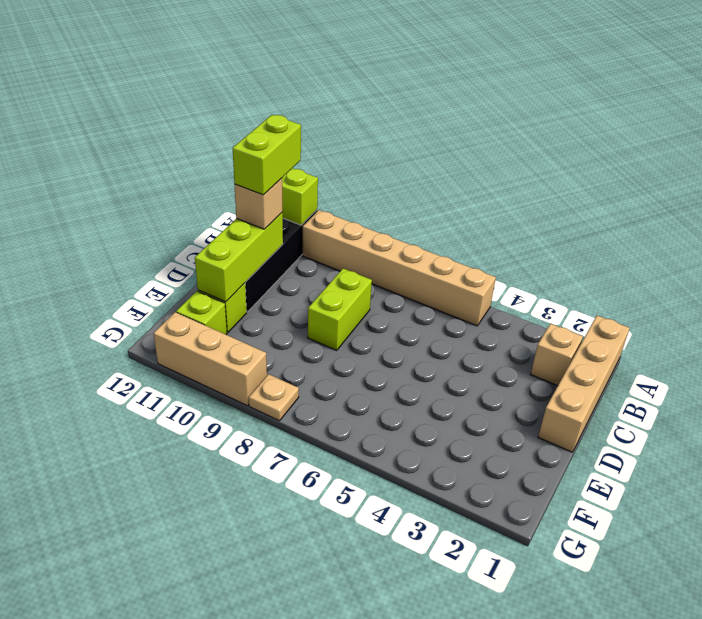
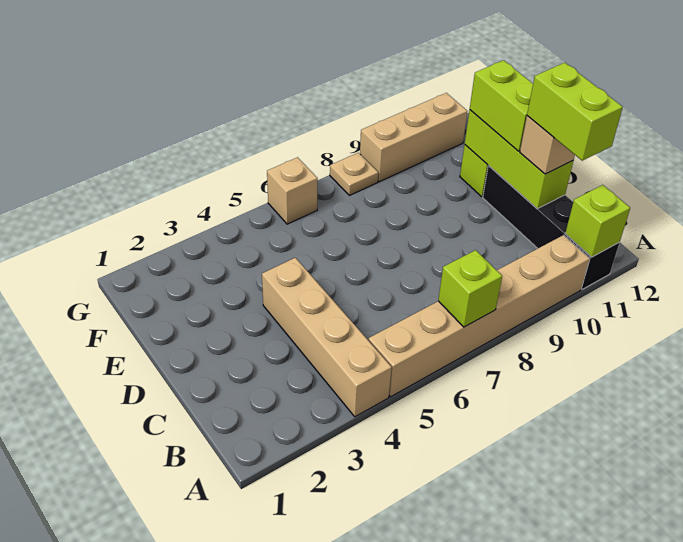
tan 1x4 brick [538,316,629,452] -> tan 1x4 brick moved to [262,258,392,417]
tan 1x1 brick [531,324,583,386] -> tan 1x1 brick moved to [267,157,318,224]
lime 1x2 brick [308,269,372,350] -> lime 1x2 brick moved to [470,60,533,151]
lime 1x1 brick [176,291,227,334] -> lime 1x1 brick moved to [438,250,502,327]

